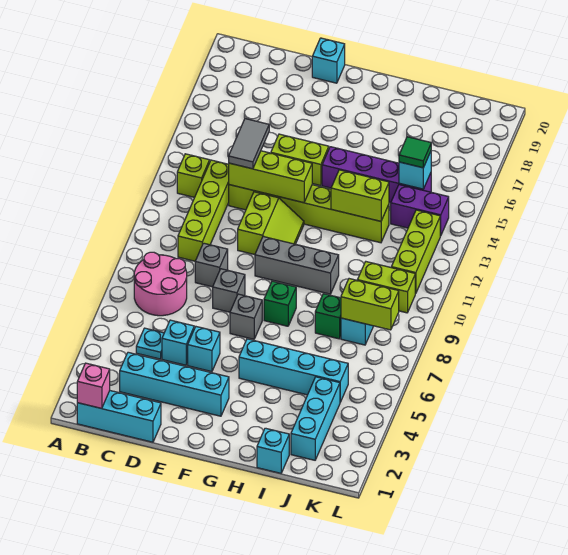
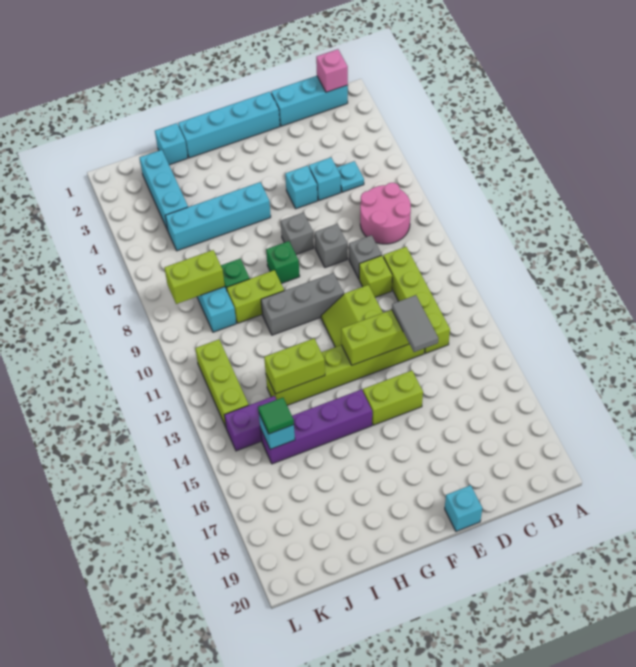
lime 1x1 brick [177,154,210,197] -> lime 1x1 brick moved to [359,256,392,297]
cyan 1x4 brick [120,352,229,416] -> cyan 1x4 brick moved to [178,92,280,158]
lime 1x2 brick [357,262,415,313] -> lime 1x2 brick moved to [227,270,284,323]

